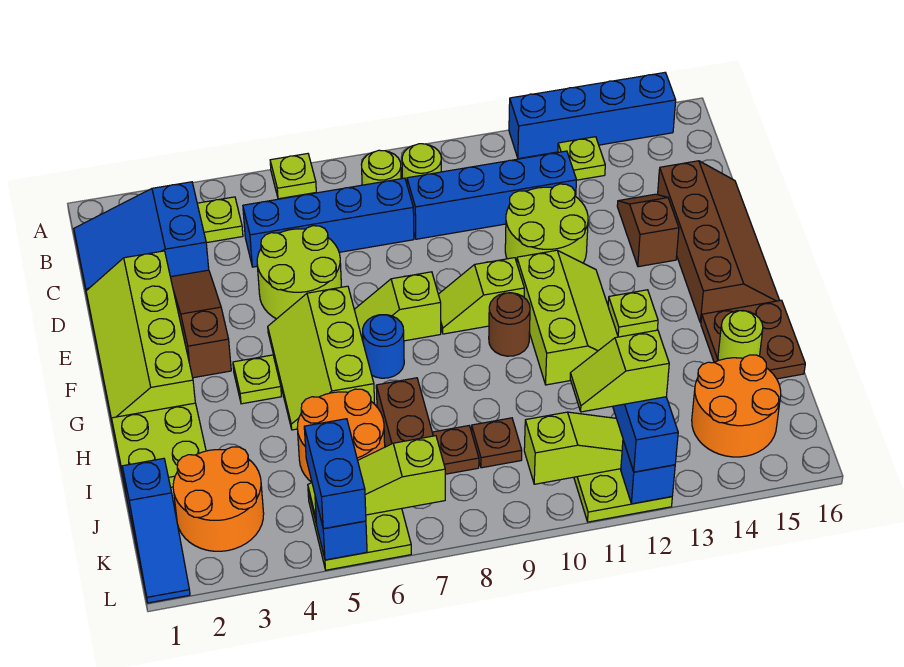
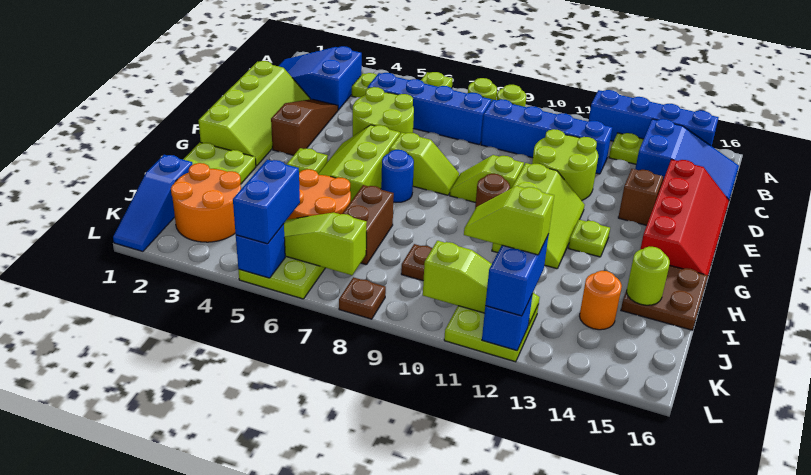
none -> blue 2x3 slope [635,119,739,200]
lime 2x4 slope [86,251,195,421] -> lime 2x4 slope turned to [199,61,310,166]
brown 2x4 slope [658,161,780,323] -> red 2x4 slope [640,159,729,275]
lime 1x2 slope [354,272,441,341] -> lime 1x2 slope turned to [390,132,459,195]
brown 1x1 plate [432,426,479,474] -> brown 1x1 plate moved to [339,277,386,319]
orange 2x2 round brick [692,355,781,457] -> orange 1x1 round brick [580,271,622,330]

